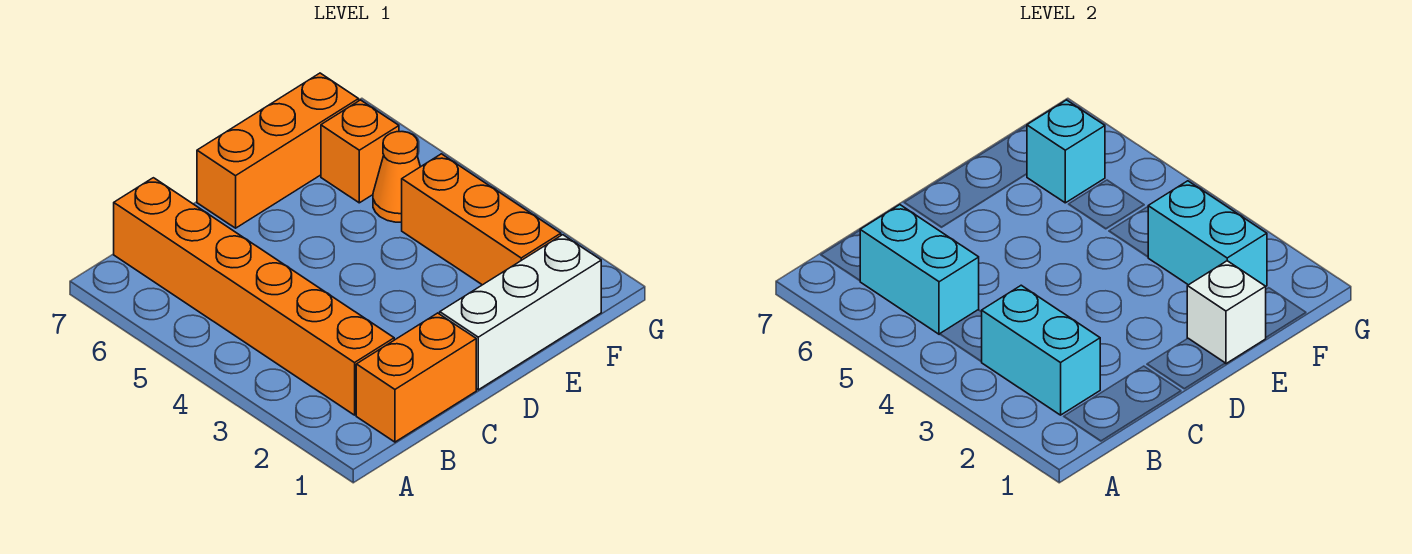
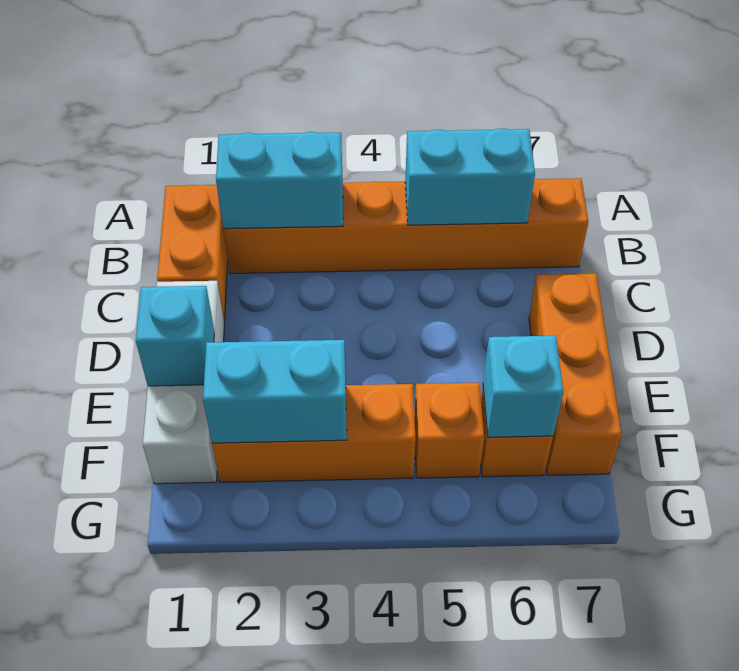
white 1x1 brick [1187,261,1266,364] -> cyan 1x1 brick [136,286,214,386]
orange 1x1 cone [373,132,420,222] -> orange 1x1 brick [414,383,484,478]

